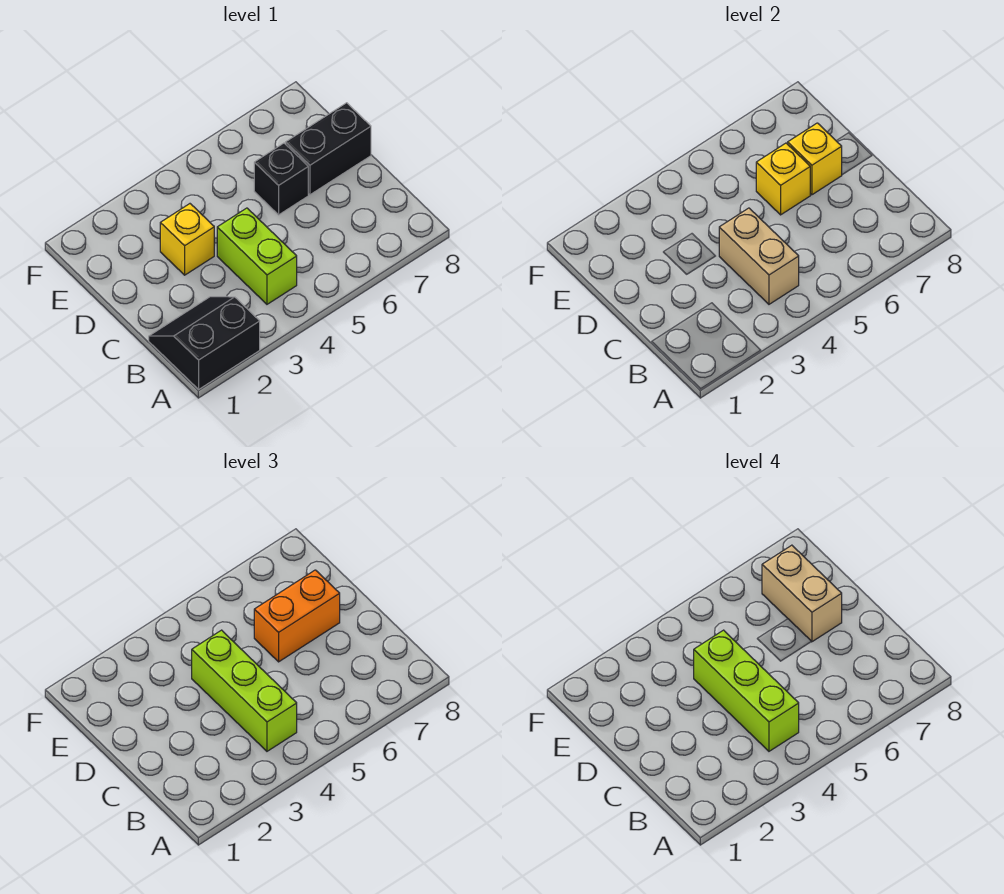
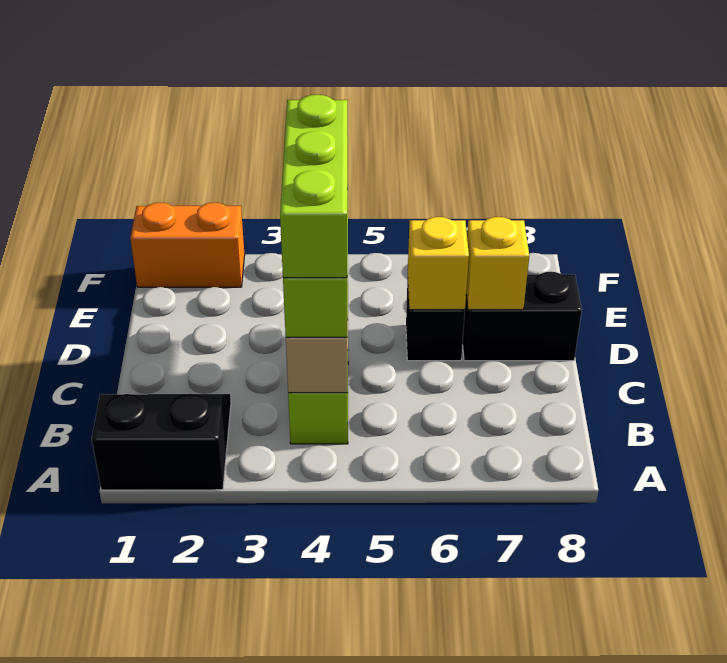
yellow 1x1 brick [160,204,214,275] -> none
orange 1x2 brick [254,570,340,662] -> orange 1x2 brick moved to [130,202,245,287]
tan 1x2 brick [762,545,842,642] -> none

